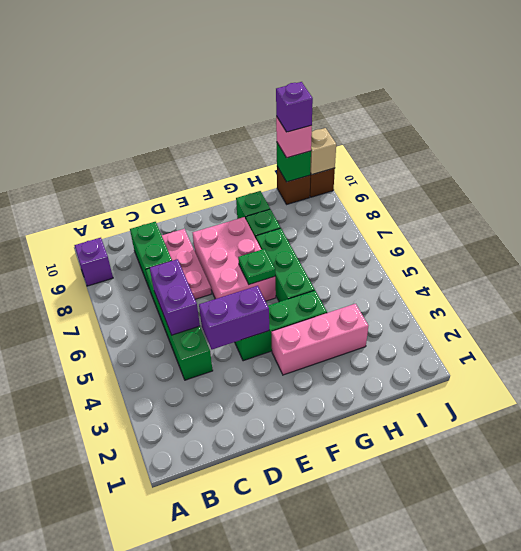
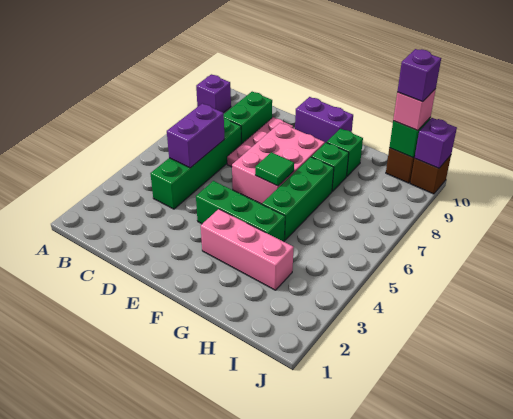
purple 1x2 brick [199,286,269,349] -> purple 1x2 brick moved to [295,97,353,143]
green 1x1 plate [238,249,275,284] -> green 1x1 tile [255,152,294,186]
tan 1x1 brick [310,128,336,175] -> purple 1x1 brick [415,118,457,168]

